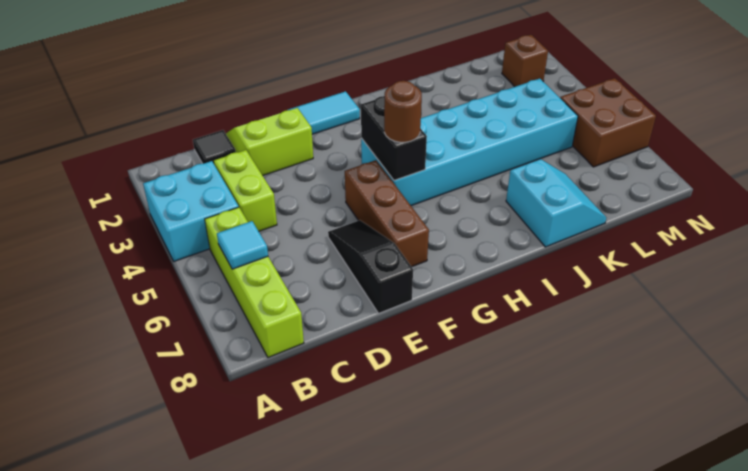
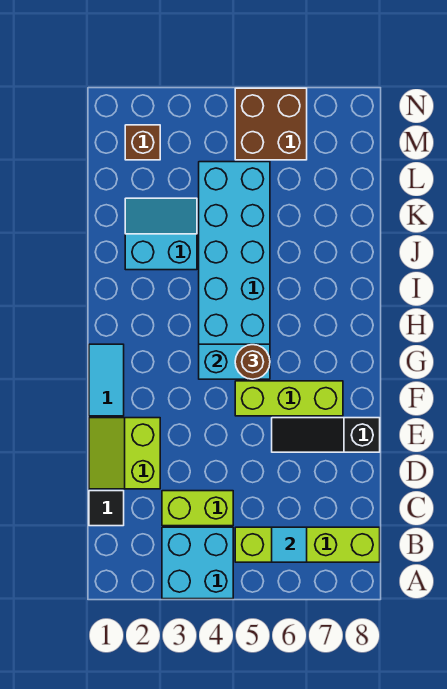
brown 1x3 brick [345,160,429,267] -> lime 1x3 brick [235,381,343,416]
black 1x2 brick [361,96,427,180] -> cyan 1x2 brick [199,344,270,379]
cyan 2x2 slope [506,159,606,247] -> cyan 2x2 slope moved to [125,198,197,270]

